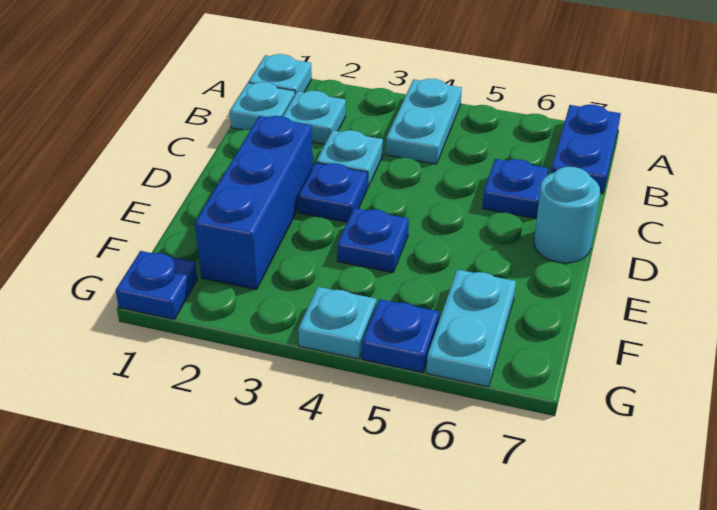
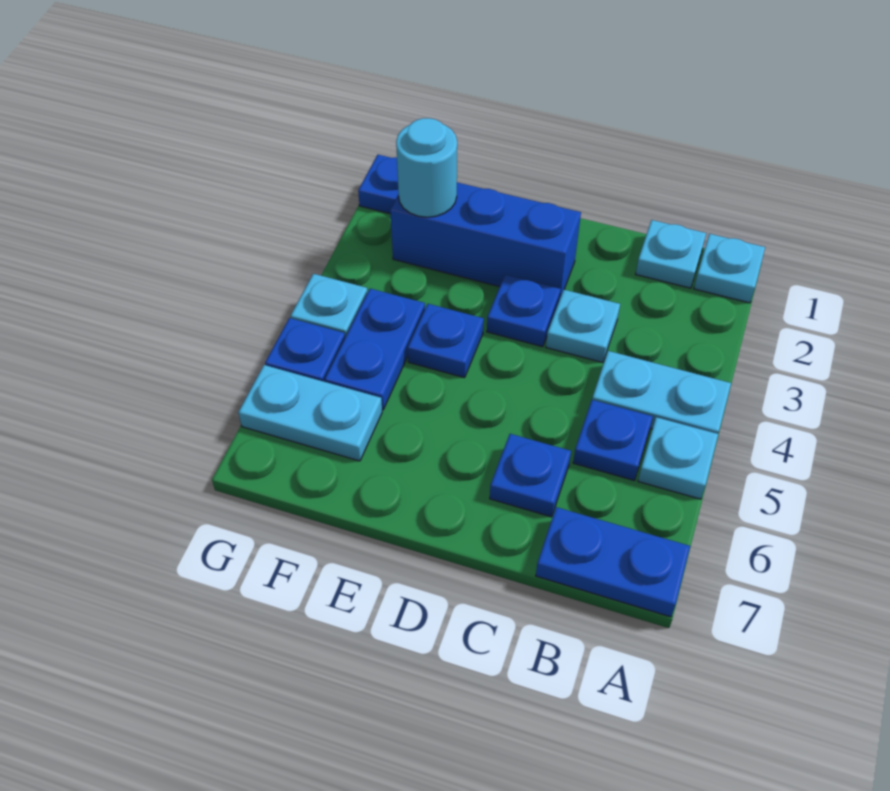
cyan 1x1 plate [283,90,346,144] -> cyan 1x1 plate moved to [638,417,718,499]
none -> blue 1x1 plate [573,400,653,481]
cyan 1x1 round brick [534,167,600,263] -> cyan 1x1 round brick moved to [396,118,457,217]
none -> blue 1x2 plate [325,289,425,410]

